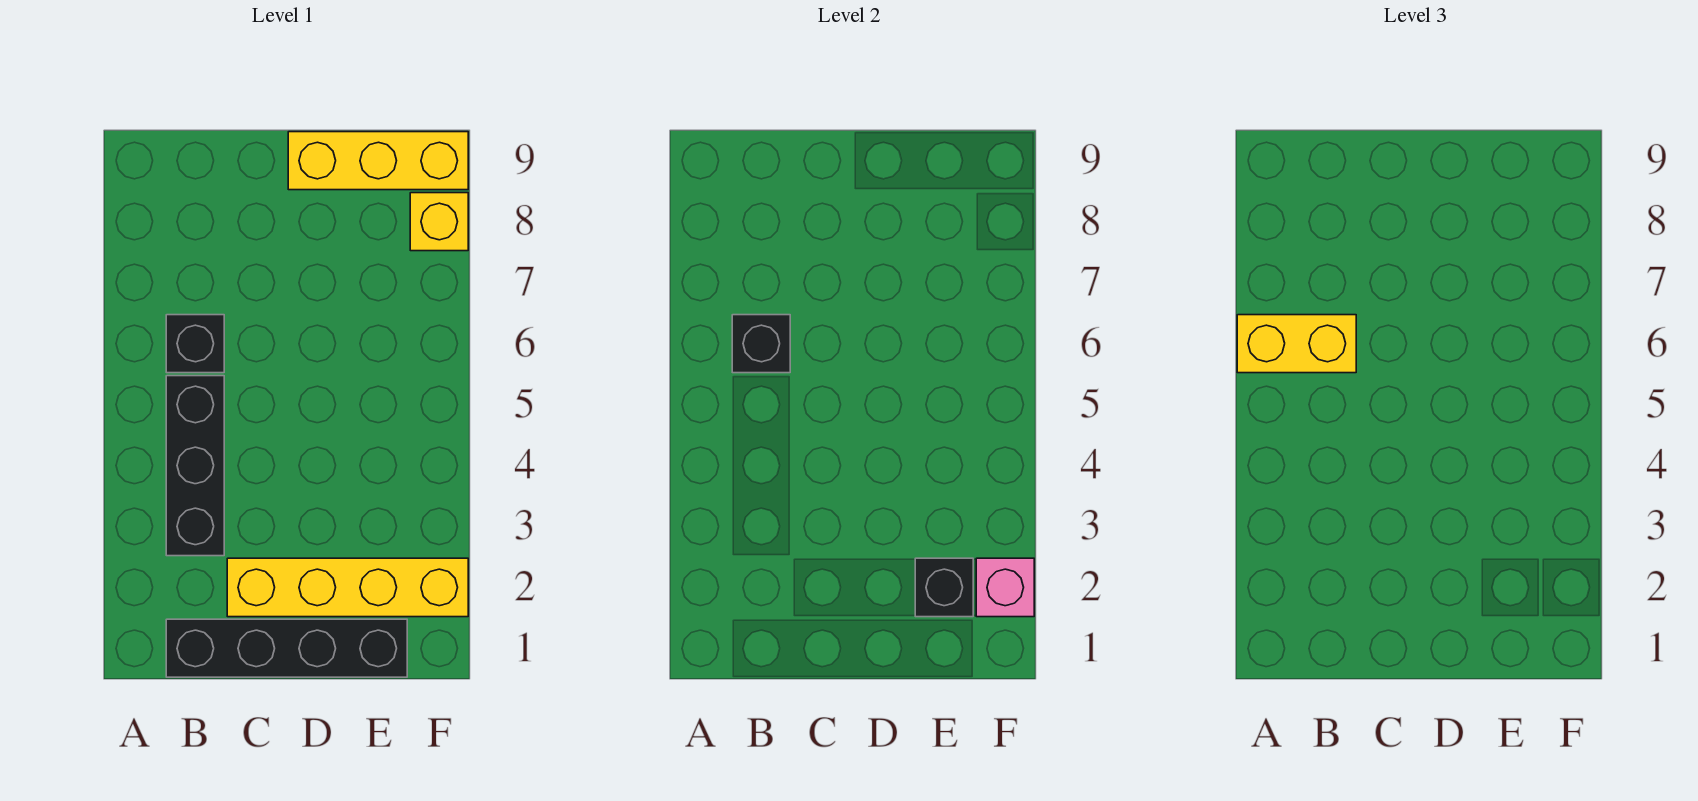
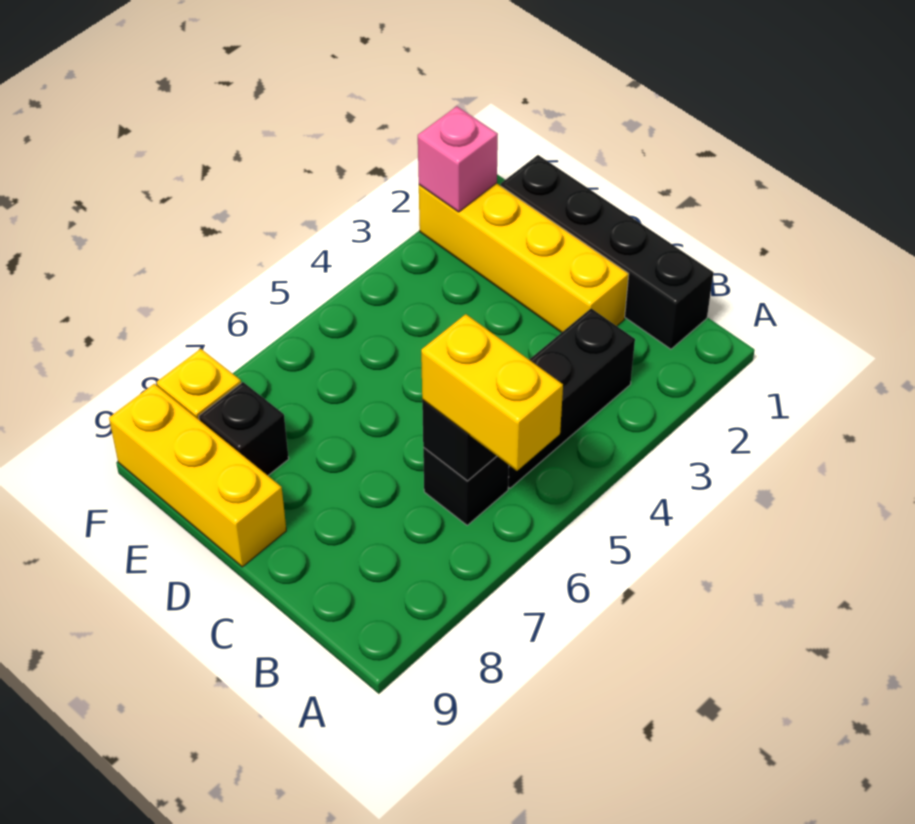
black 1x1 brick [915,558,973,617] -> black 1x1 brick moved to [199,382,289,475]

